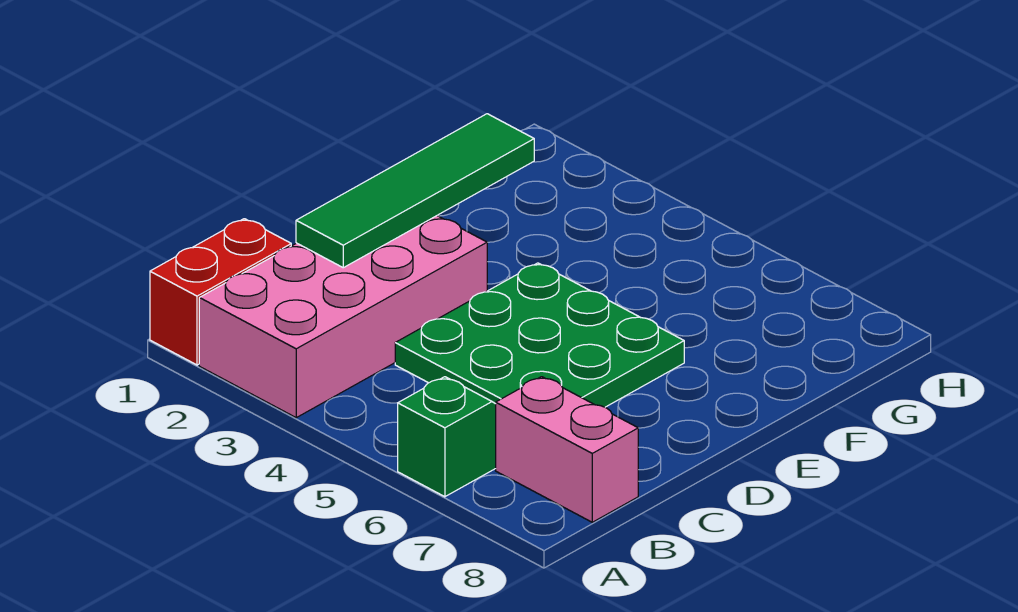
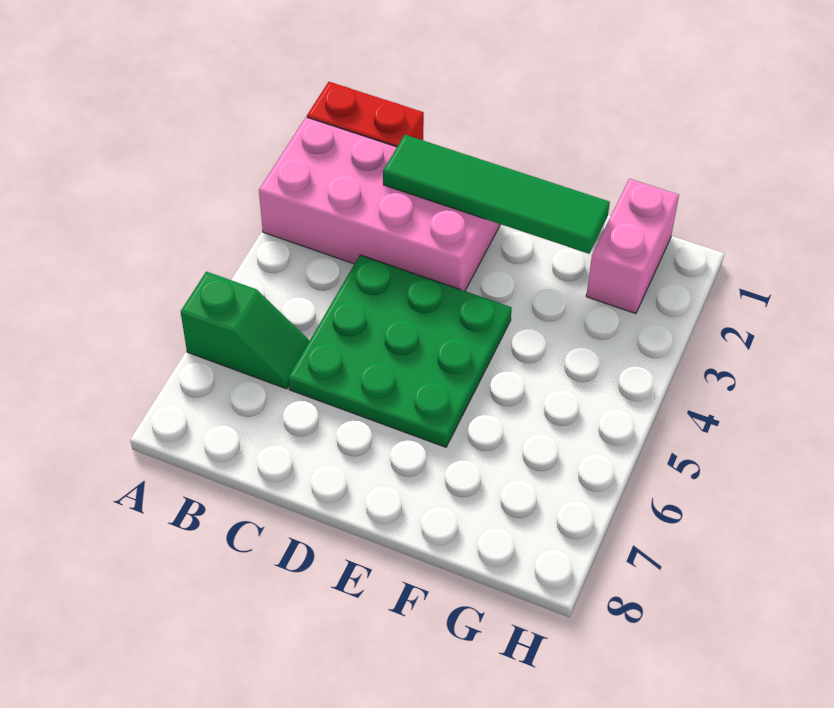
pink 1x2 brick [496,377,638,522] -> pink 1x2 brick moved to [586,179,679,314]

